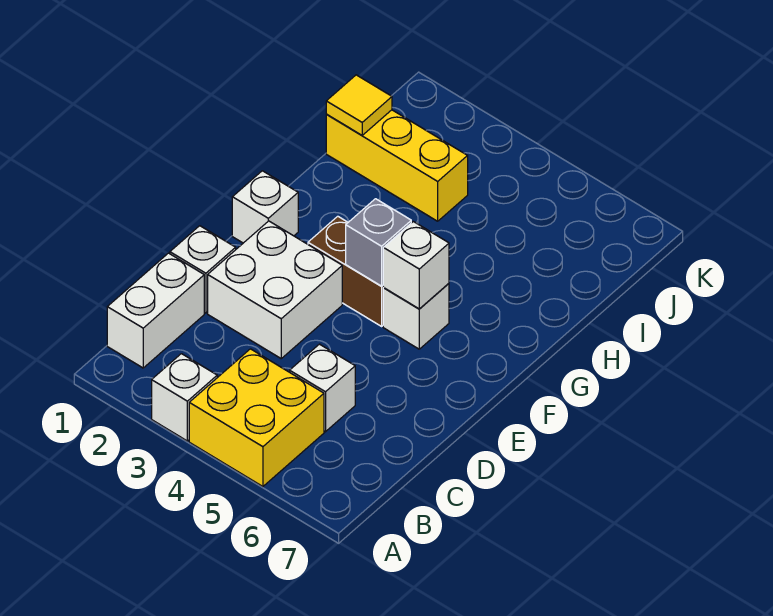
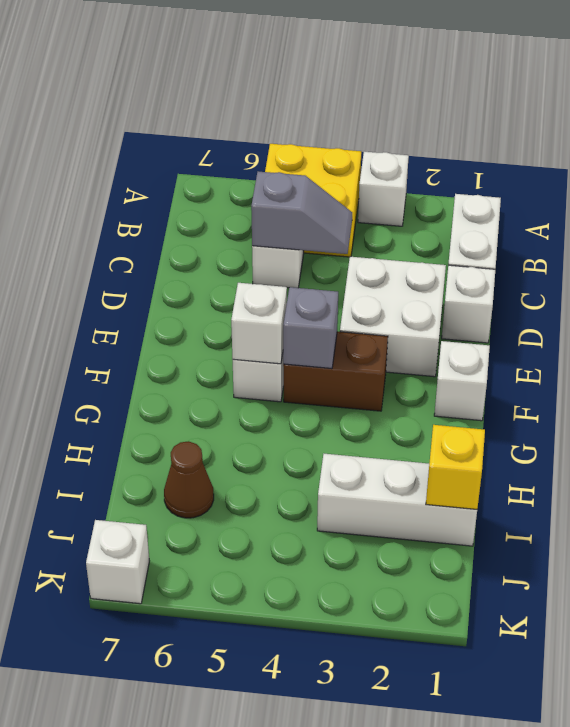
none -> grey 1x2 slope [251,171,352,254]
yellow 1x3 brick [326,110,468,221] -> white 1x3 brick [317,454,477,546]
yellow 1x1 tile [326,75,392,135] -> yellow 1x1 brick [426,425,485,509]
none -> brown 1x1 cone [164,441,214,518]
none -> white 1x1 brick [86,520,149,604]

